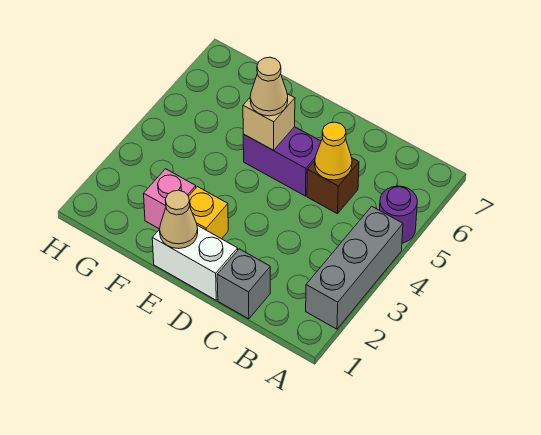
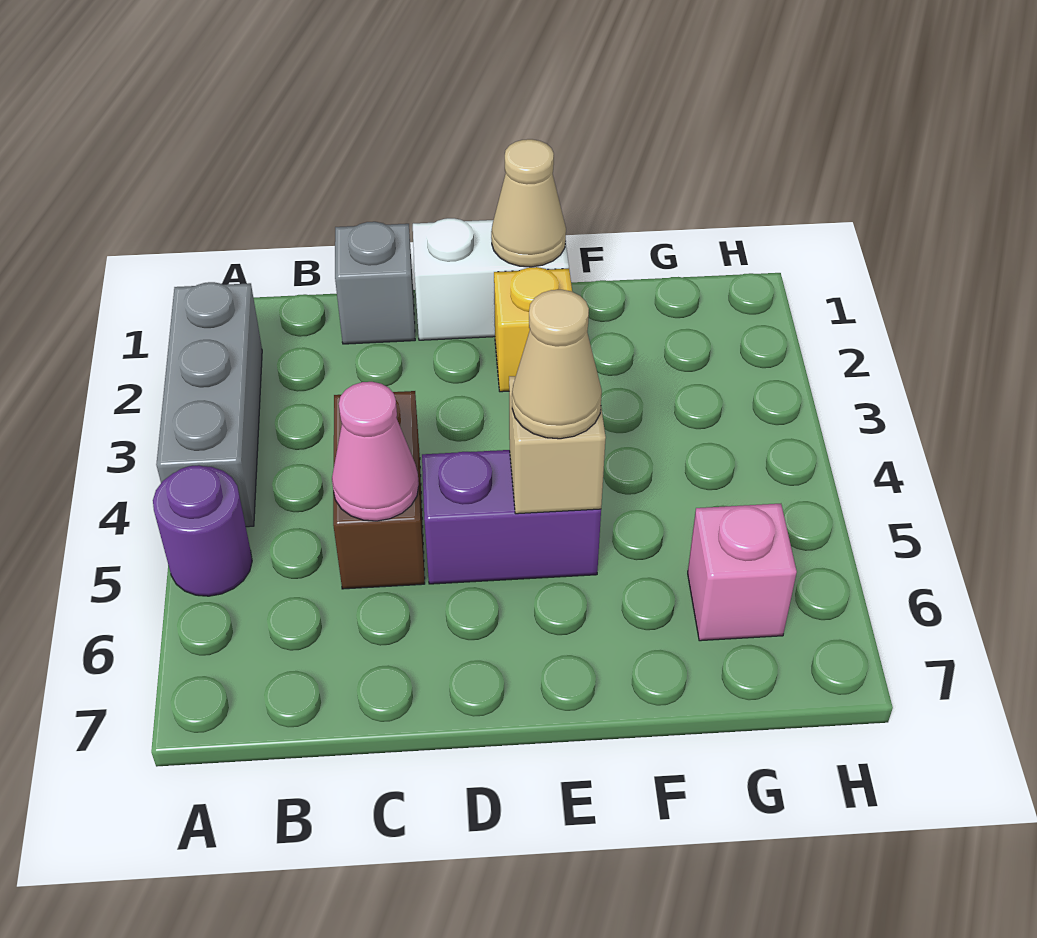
brown 1x1 brick [307,158,359,214] -> brown 1x2 brick [333,391,425,589]
yellow 1x1 cone [315,122,352,180] -> pink 1x1 cone [332,382,419,521]
pink 1x1 brick [144,169,196,229] -> pink 1x1 brick moved to [688,504,797,641]

